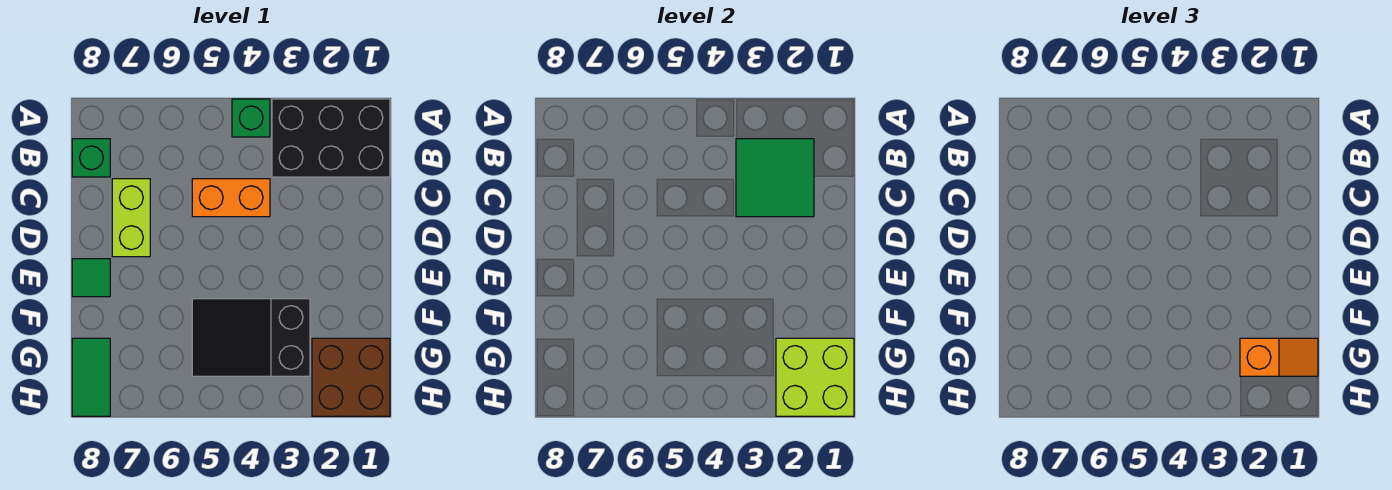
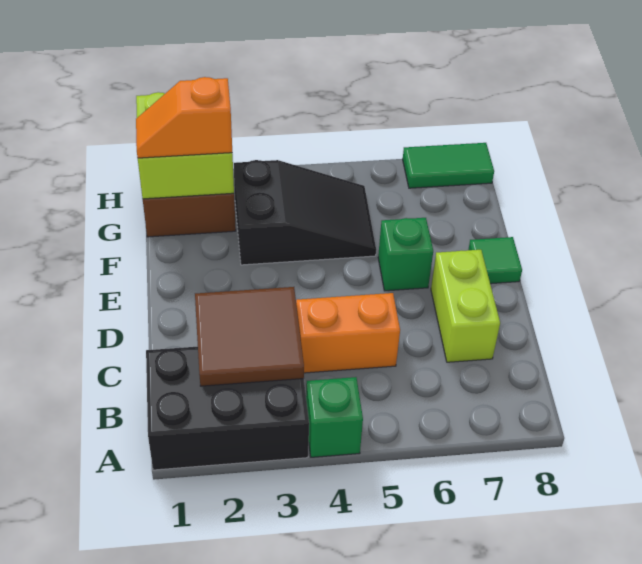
green 2x2 tile [736,139,814,217] -> brown 2x2 tile [195,287,304,386]
green 1x1 brick [72,139,110,177] -> green 1x1 brick moved to [378,218,433,291]
green 1x2 tile [72,338,110,416] -> green 1x2 tile turned to [403,143,494,188]

